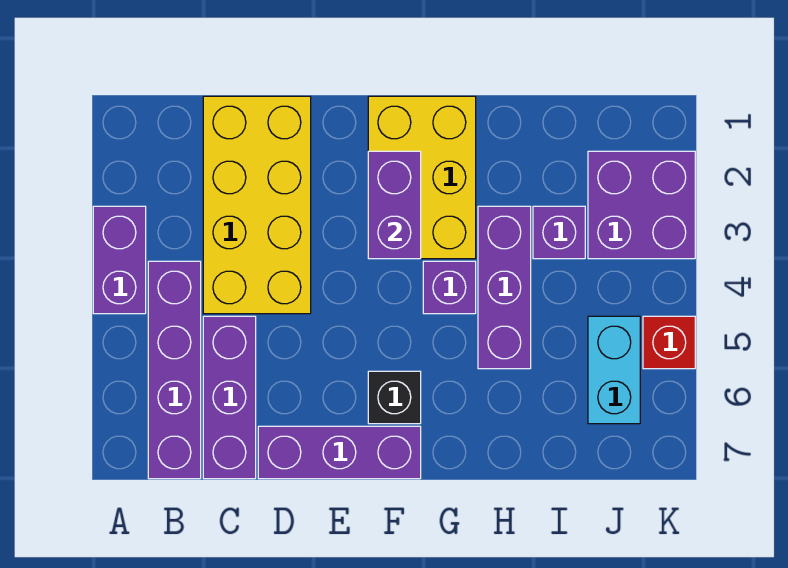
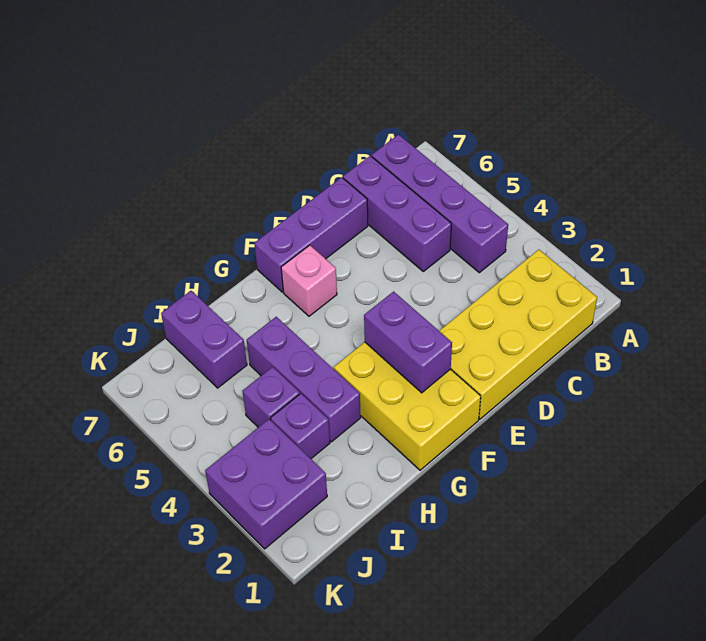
purple 1x2 brick [93,206,146,314] -> purple 1x2 brick moved to [161,291,247,388]
yellow 2x4 brick [203,96,311,314] -> yellow 2x4 brick turned to [440,250,597,419]
black 1x1 brick [368,371,421,424] -> pink 1x1 brick [281,245,337,316]
purple 1x1 brick [423,261,476,314] -> purple 1x1 brick moved to [243,367,300,427]
cyan 1x2 brick [588,316,640,424] -> none
red 1x1 brick [643,316,695,369] -> none

